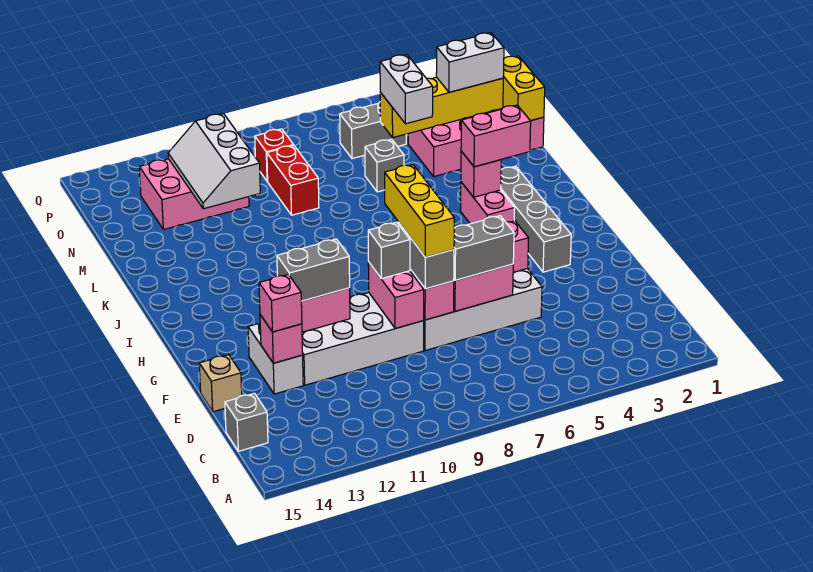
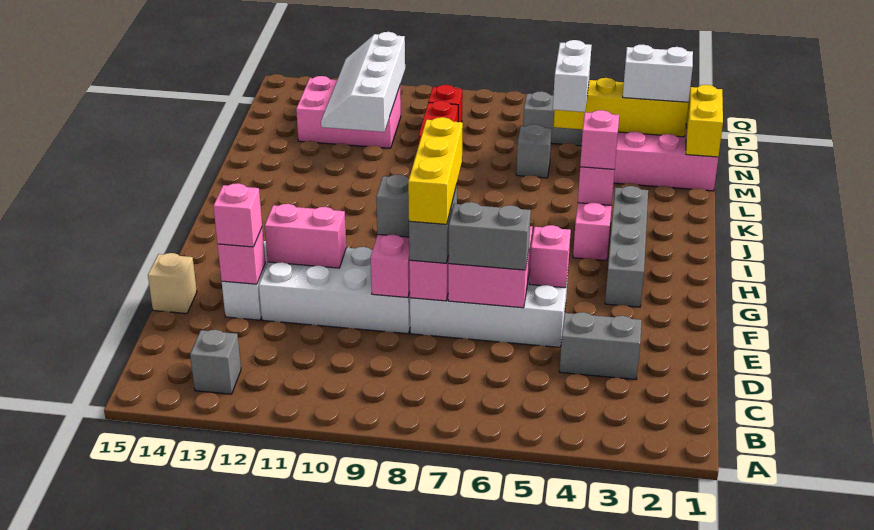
grey 1x1 brick [225,393,268,451] -> grey 1x1 brick moved to [190,330,241,394]
grey 1x2 brick [277,239,350,301] -> grey 1x2 brick moved to [560,312,642,379]
pink 1x2 brick [461,105,531,167] -> pink 1x1 brick [580,110,619,169]
white 2x3 slope [168,114,260,209] -> white 2x4 slope [321,32,405,132]

